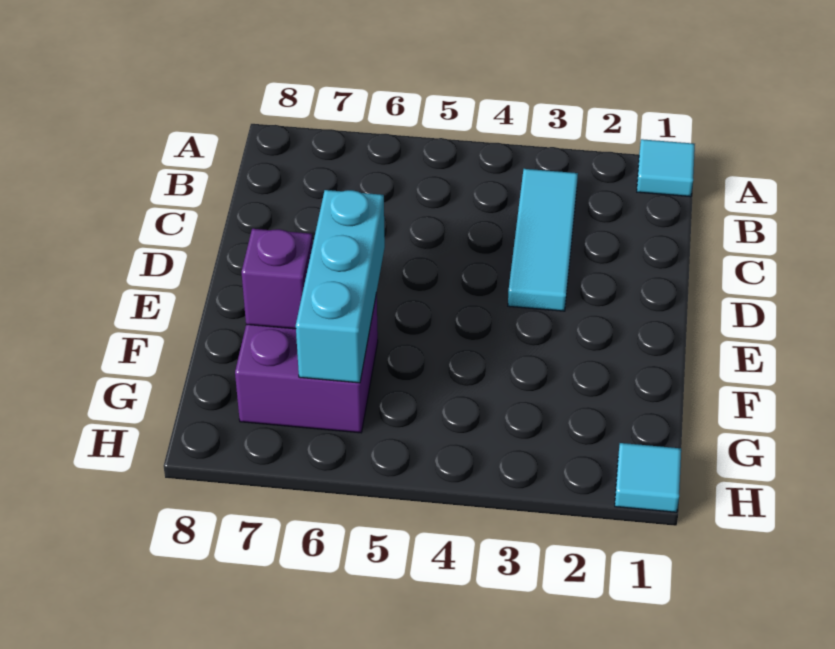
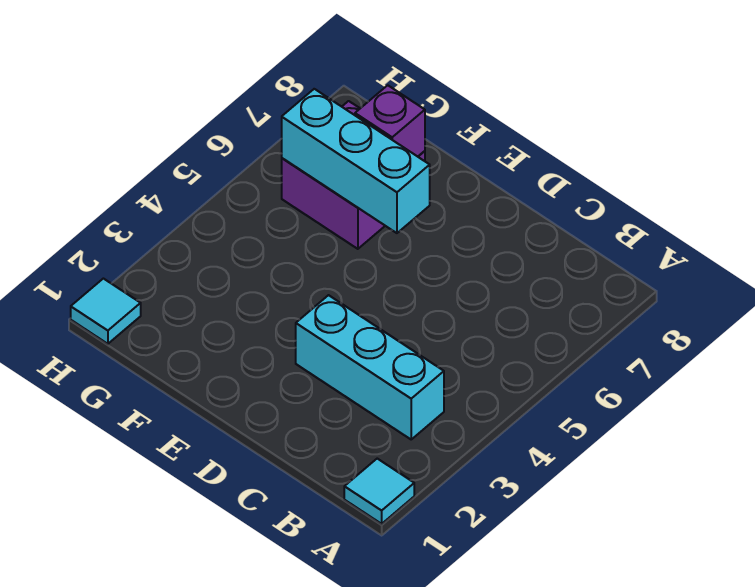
cyan 1x3 tile [508,169,578,311] -> cyan 1x3 brick [296,295,444,439]

